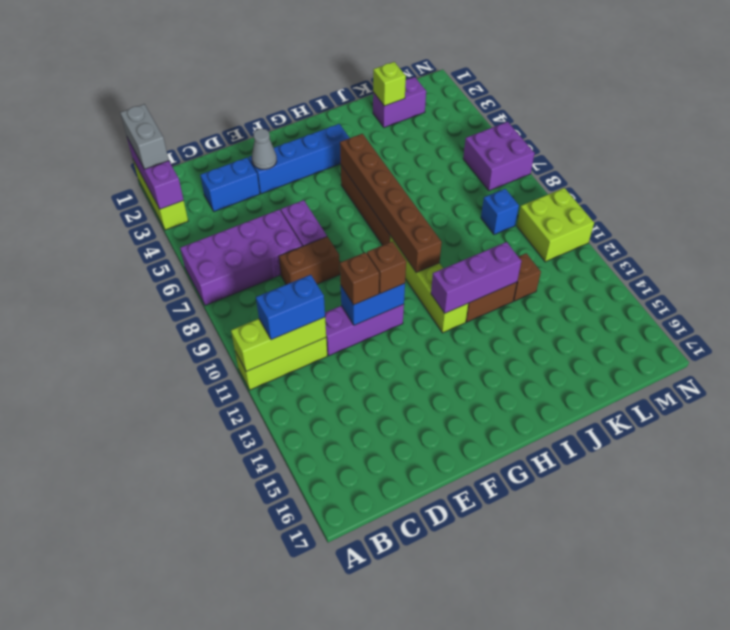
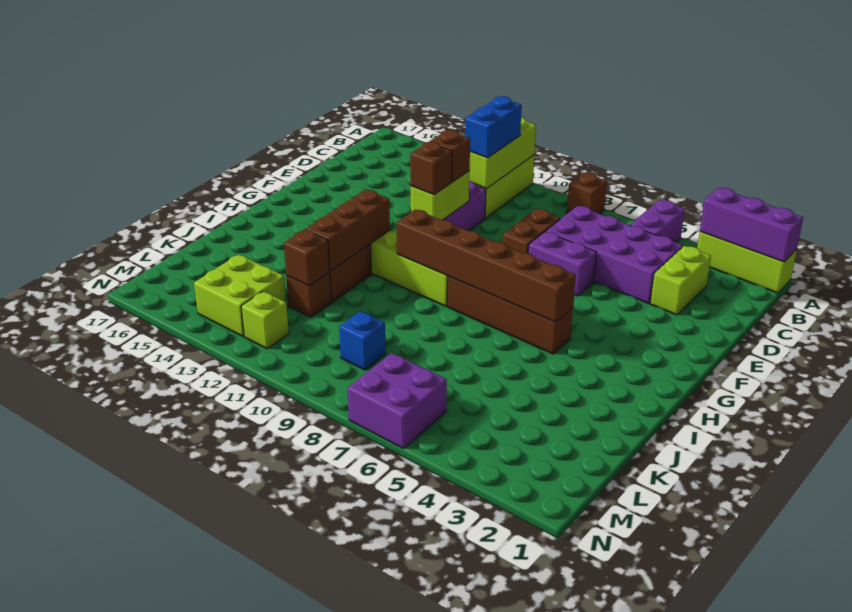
grey 1x2 brick [120,104,169,169] -> none
purple 2x4 brick [180,209,302,305] -> purple 2x4 brick turned to [546,206,683,304]
none -> brown 1x1 brick [567,173,607,214]
blue 1x2 brick [200,158,260,212] -> lime 1x2 brick [650,246,711,315]
blue 1x4 brick [248,124,349,194] -> none
grey 1x1 cone [252,129,277,169] -> none
blue 1x2 brick [341,284,405,325] -> lime 1x2 brick [411,171,470,220]
purple 1x3 brick [431,242,521,313] -> brown 1x3 brick [306,190,390,271]
purple 1x2 brick [373,77,426,128] -> purple 1x2 brick moved to [630,200,685,242]
lime 1x1 brick [373,62,406,106] -> lime 1x1 brick moved to [241,291,289,349]
none -> brown 1x1 brick [284,230,330,286]
lime 2x2 brick [517,188,594,262] -> lime 2x2 brick moved to [194,254,286,336]

